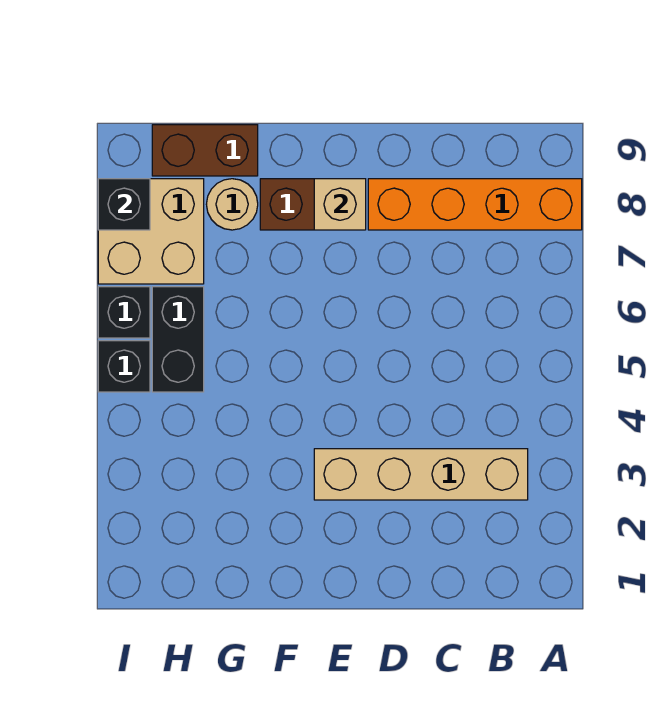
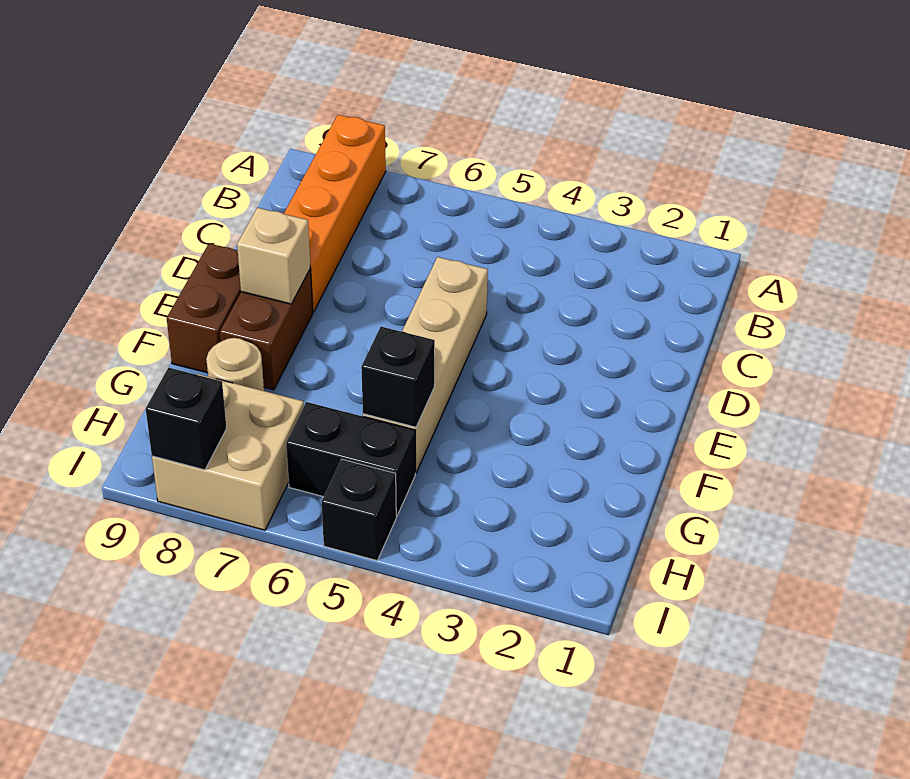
tan 1x4 brick [314,449,528,500] -> tan 1x4 brick moved to [363,257,488,473]
brown 1x2 brick [152,125,258,176] -> brown 1x2 brick moved to [167,243,241,373]
black 1x1 brick [98,287,150,338] -> black 1x1 brick moved to [361,327,435,427]

